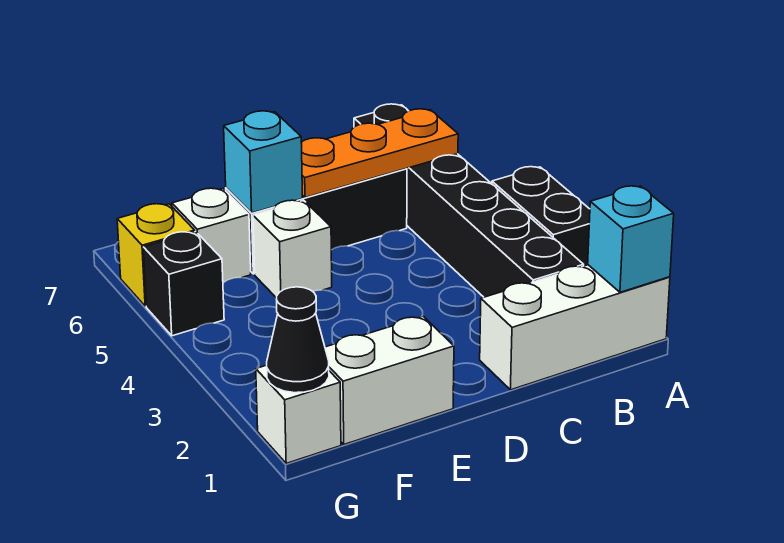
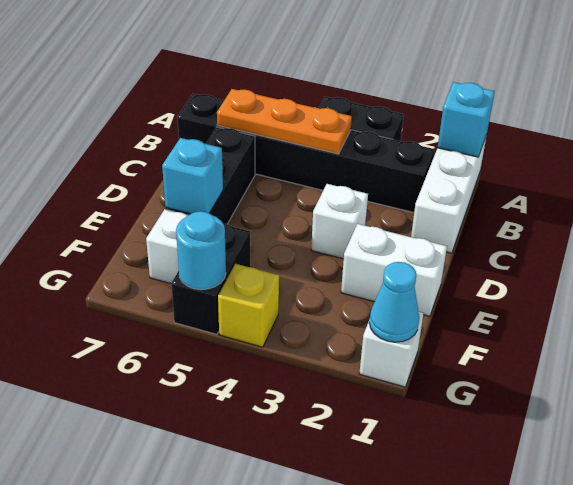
orange 1x3 plate [301,109,458,198] -> orange 1x3 plate turned to [217,89,352,154]
white 1x2 brick [325,316,454,444] -> white 1x2 brick turned to [341,224,447,316]
white 1x1 brick [253,200,332,298] -> white 1x1 brick moved to [311,184,368,259]
black 1x1 cone [267,287,329,393] -> cyan 1x1 cone [369,262,419,342]
black 1x1 brick [143,232,224,336] -> black 1x2 brick [171,224,250,334]
none -> cyan 1x1 round brick [176,211,226,290]
yellow 1x1 brick [117,204,195,306] -> yellow 1x1 brick moved to [218,264,279,347]

